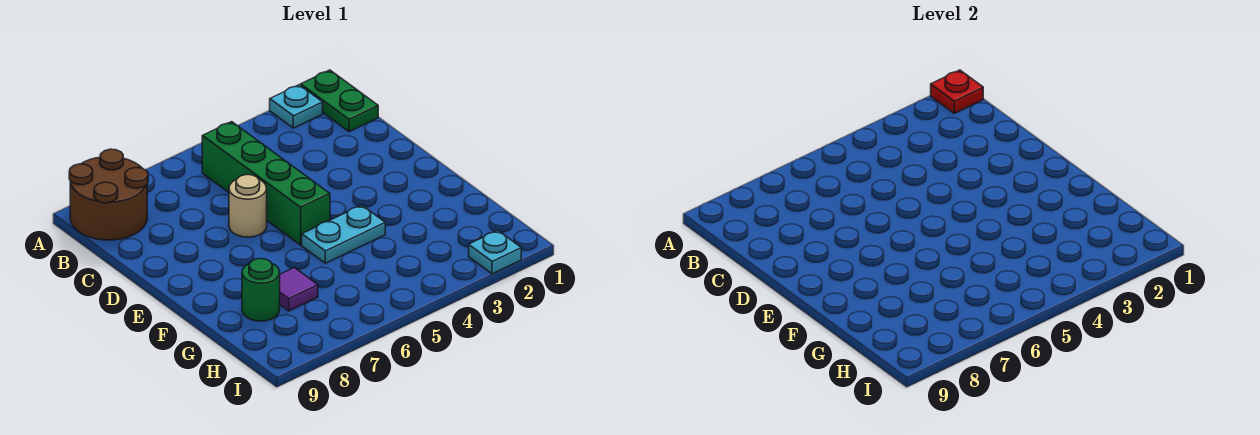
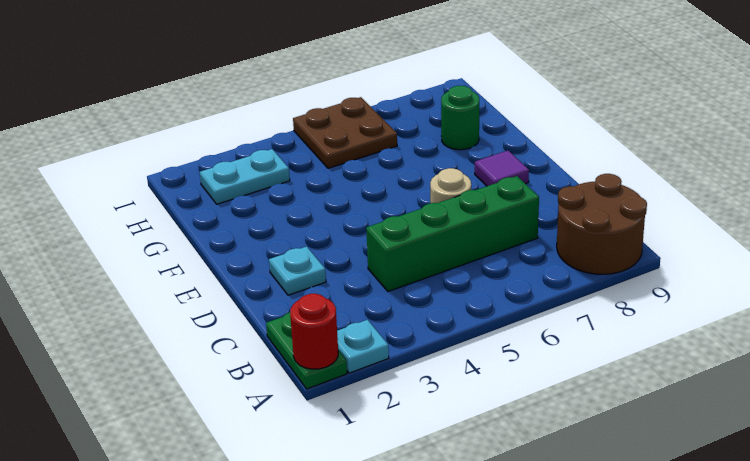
red 1x1 plate [931,70,983,113] -> red 1x1 round brick [290,294,338,369]
green 1x4 brick [202,122,330,245] -> green 1x4 brick turned to [366,176,539,291]
cyan 1x2 plate [302,205,385,263] -> cyan 1x2 plate moved to [200,149,290,204]
purple 1x1 tile [280,267,318,311] -> purple 1x1 tile moved to [475,151,529,186]
none -> brown 2x2 plate [293,97,397,168]
cyan 1x1 plate [469,230,521,274] -> cyan 1x1 plate moved to [269,246,326,295]

